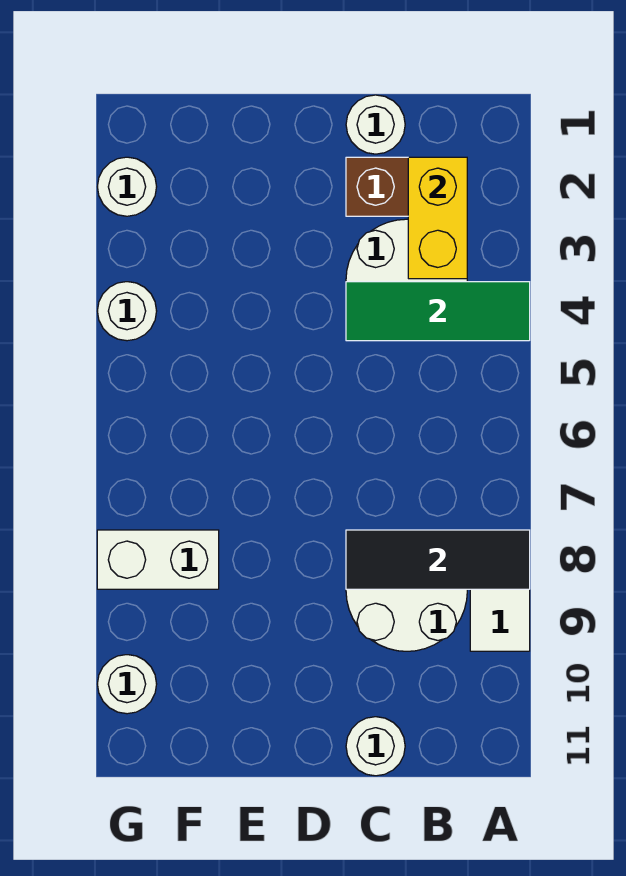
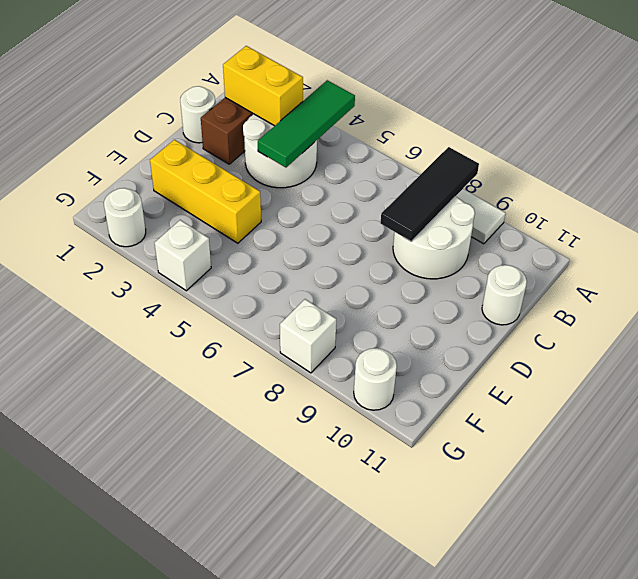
none -> yellow 1x3 brick [150,140,261,243]
white 1x2 brick [97,530,219,589] -> white 1x1 brick [280,299,336,373]
white 1x1 round brick [97,282,157,341] -> white 1x1 brick [155,220,211,291]

